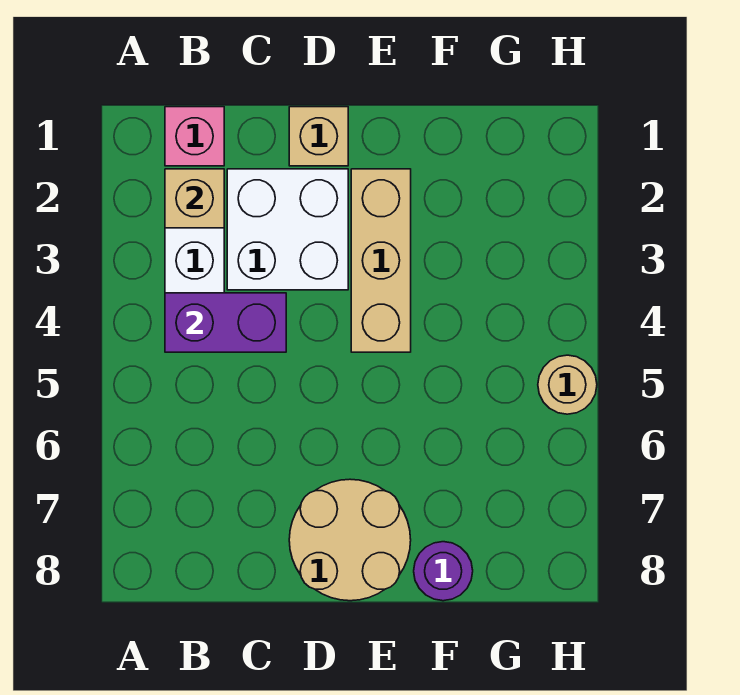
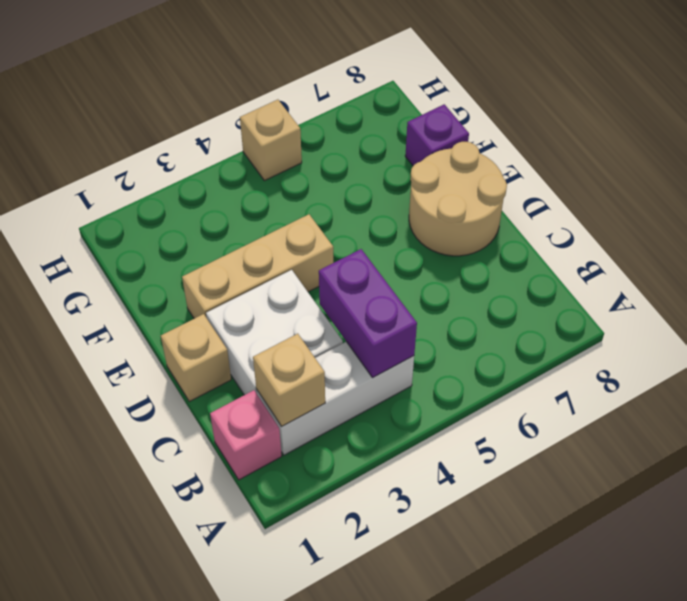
purple 1x1 round brick [414,542,473,601] -> purple 1x1 brick [405,104,469,166]
tan 1x1 round brick [538,355,597,414] -> tan 1x1 brick [240,100,302,181]

